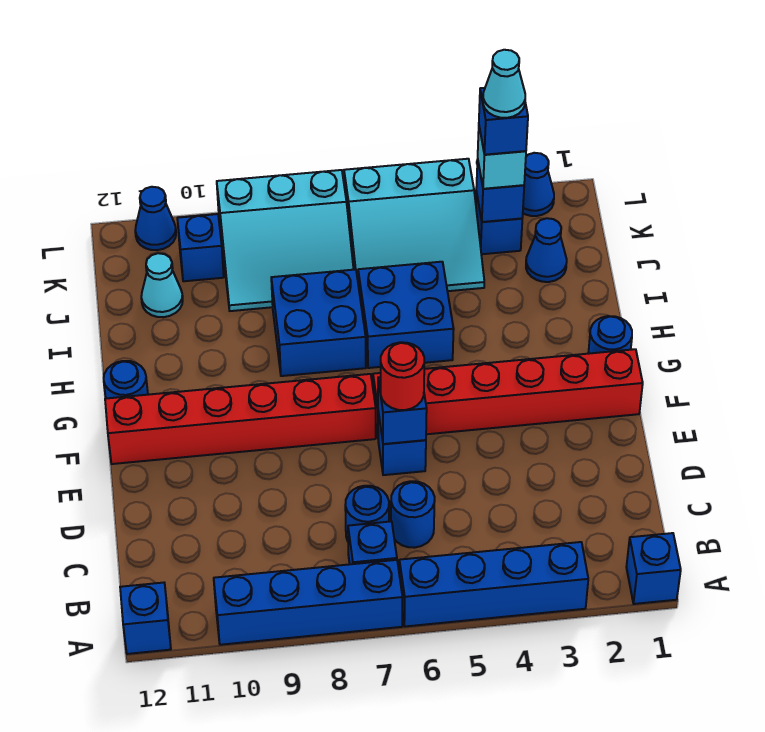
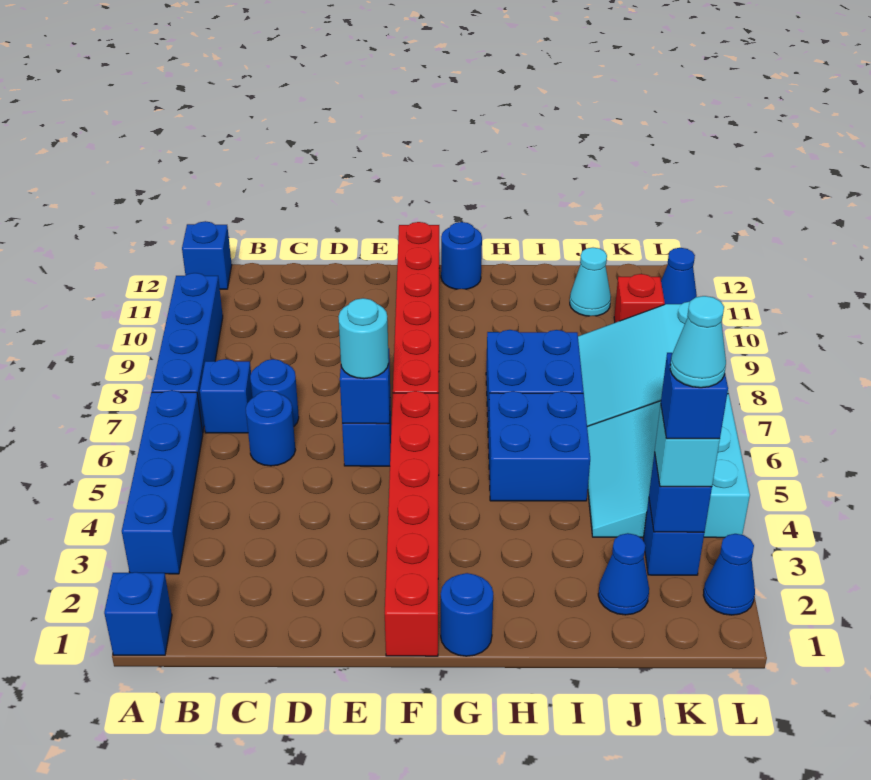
red 1x1 round brick [381,342,424,410] -> cyan 1x1 round brick [338,298,389,379]
blue 1x1 brick [177,214,224,281] -> red 1x1 brick [614,274,665,323]

